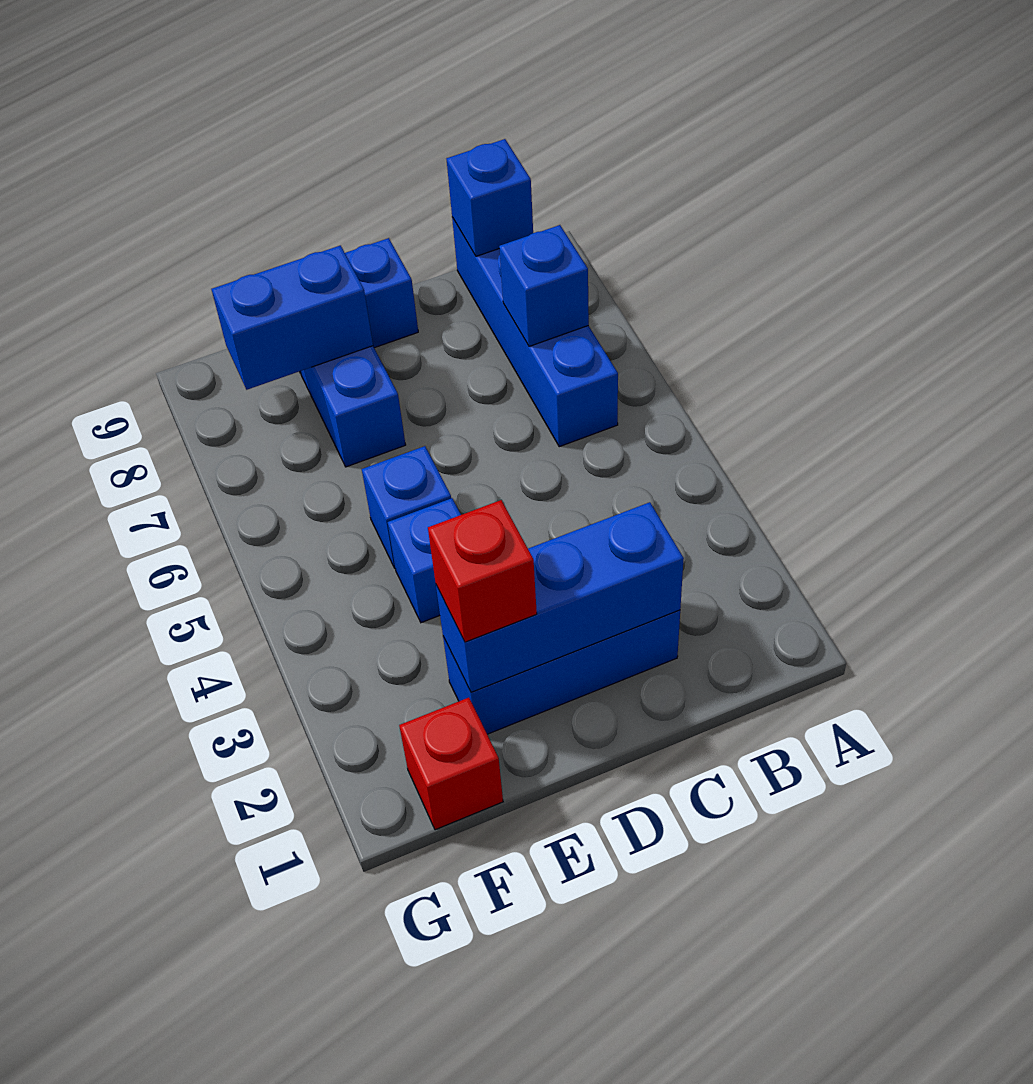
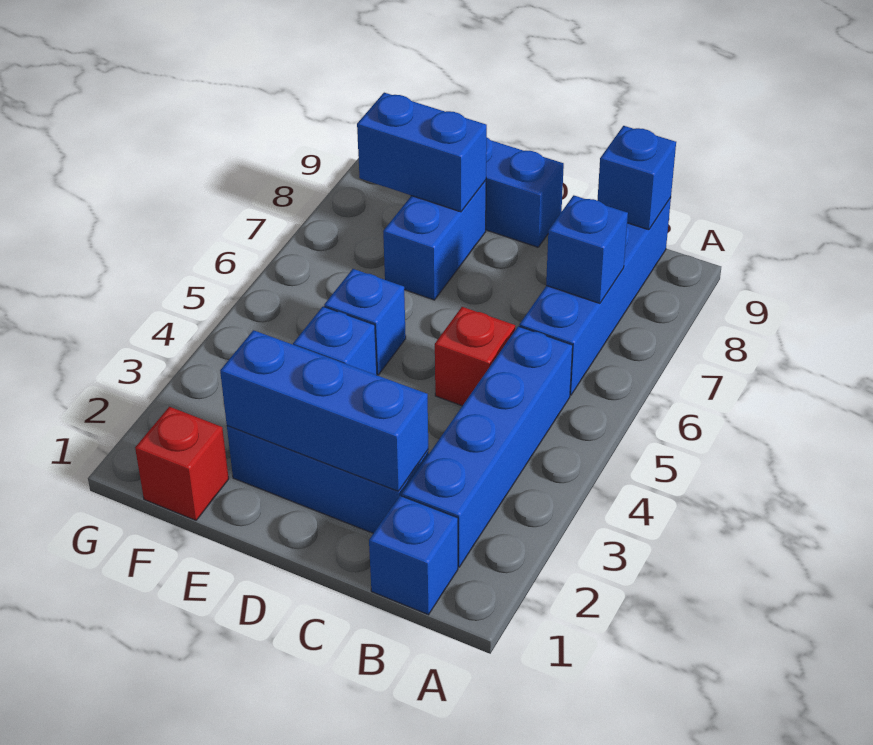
none -> blue 1x1 brick [369,496,458,615]
none -> blue 1x4 brick [401,326,573,567]
red 1x1 brick [428,500,537,642] -> red 1x1 brick moved to [435,307,515,406]

